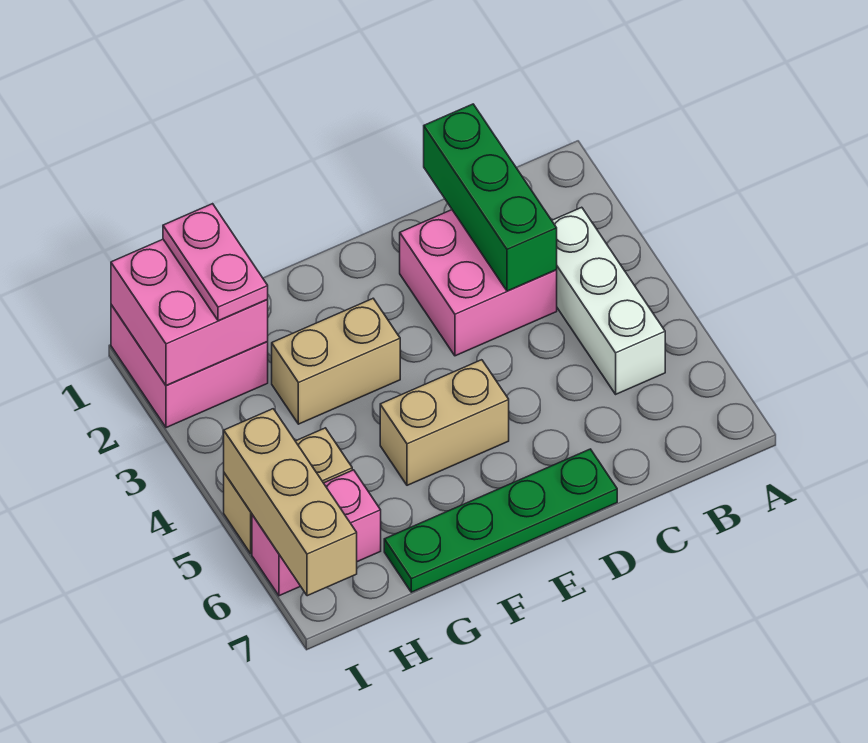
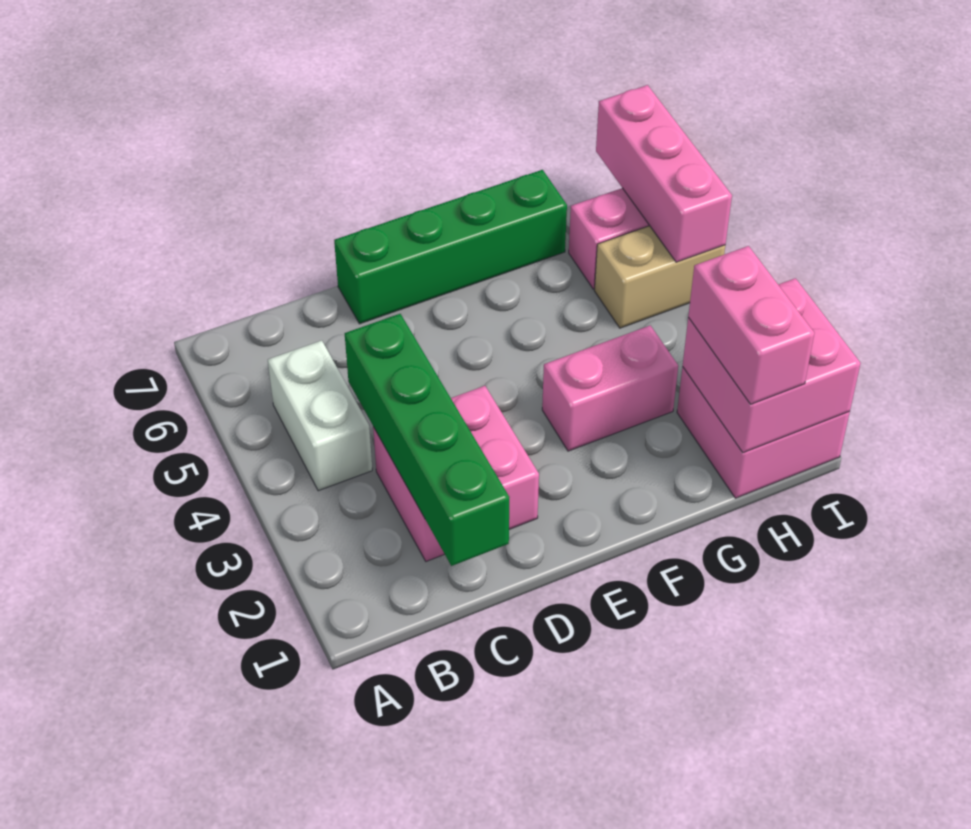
white 1x3 brick [552,207,665,394] -> white 1x2 brick [268,341,372,491]
green 1x3 brick [424,104,557,291] -> green 1x4 brick [345,314,510,566]
green 1x4 plate [384,449,617,592] -> green 1x4 brick [334,170,567,324]
tan 1x2 brick [380,360,509,485] -> none
tan 1x2 brick [272,299,400,424] -> pink 1x2 brick [542,325,678,451]
pink 1x2 plate [163,204,268,321] -> pink 1x2 brick [688,246,814,404]
tan 1x3 brick [224,409,357,596] -> pink 1x3 brick [596,85,732,262]

